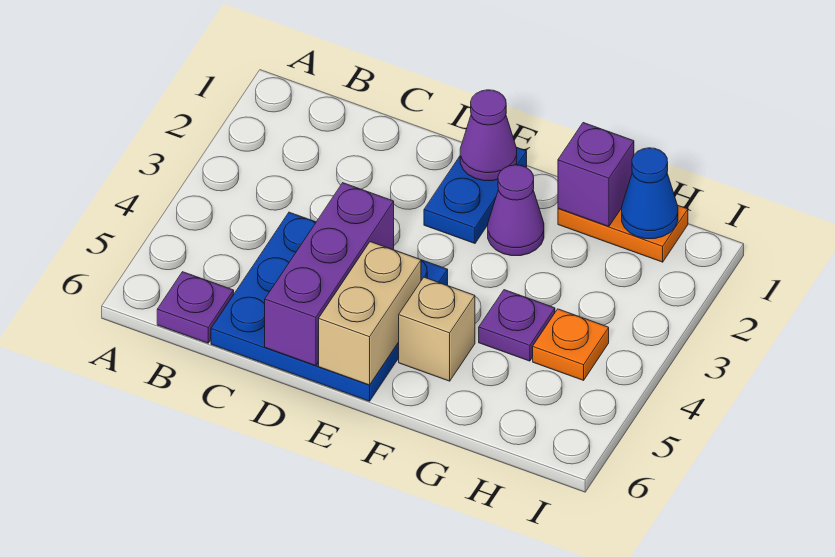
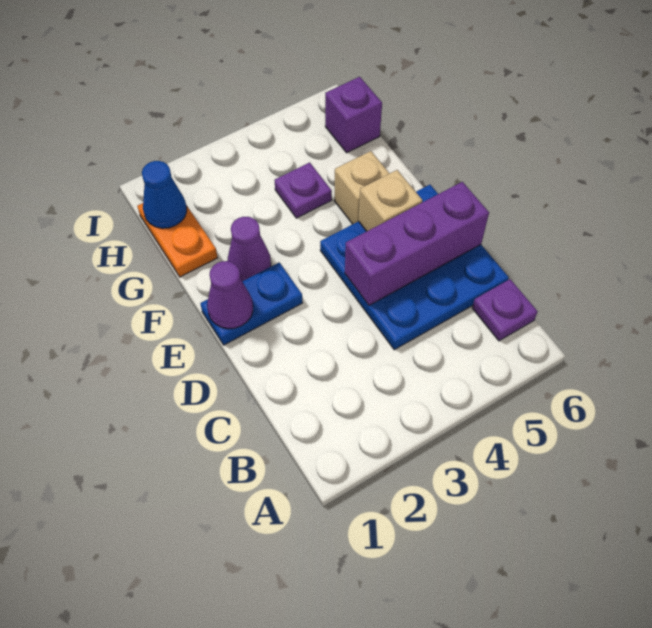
tan 1x2 brick [319,242,421,385] -> tan 1x1 brick [358,170,423,231]
purple 1x1 brick [558,123,634,226] -> purple 1x1 brick moved to [325,77,382,153]
orange 1x1 plate [533,309,609,380] -> none

